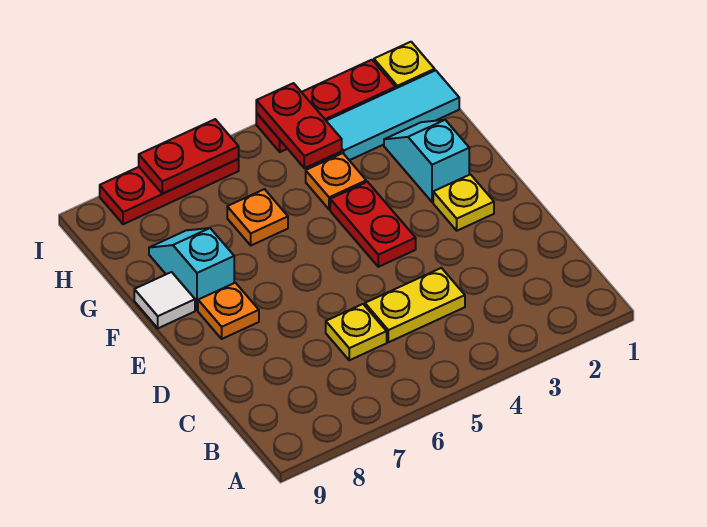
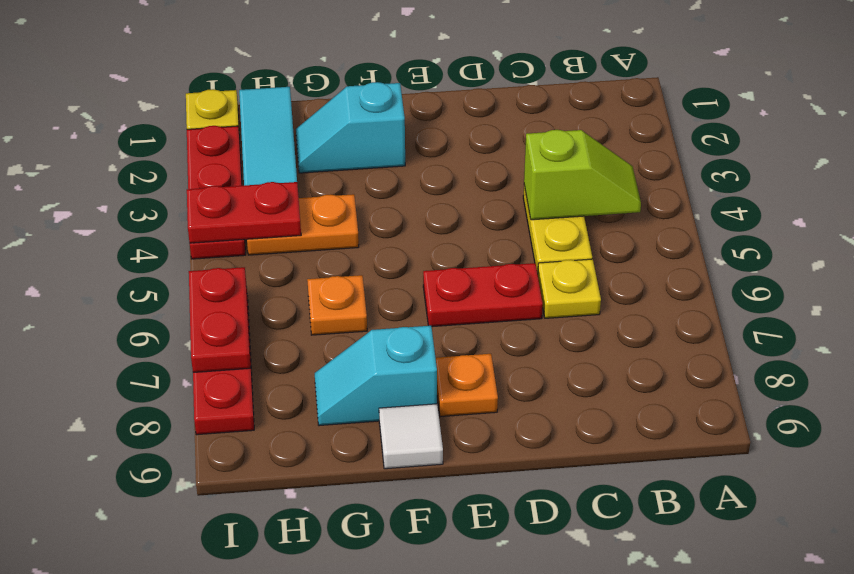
none -> lime 1x2 slope [524,130,641,220]
yellow 1x1 plate [433,174,494,231] -> none
red 1x2 plate [330,182,416,267] -> red 1x2 plate moved to [423,263,543,327]
orange 1x1 plate [306,153,366,210] -> orange 1x2 plate [247,194,359,255]

